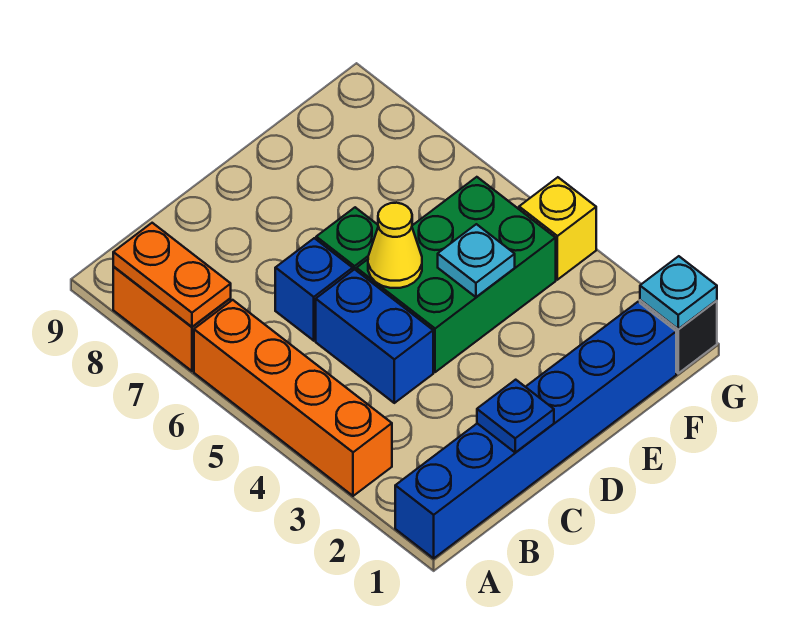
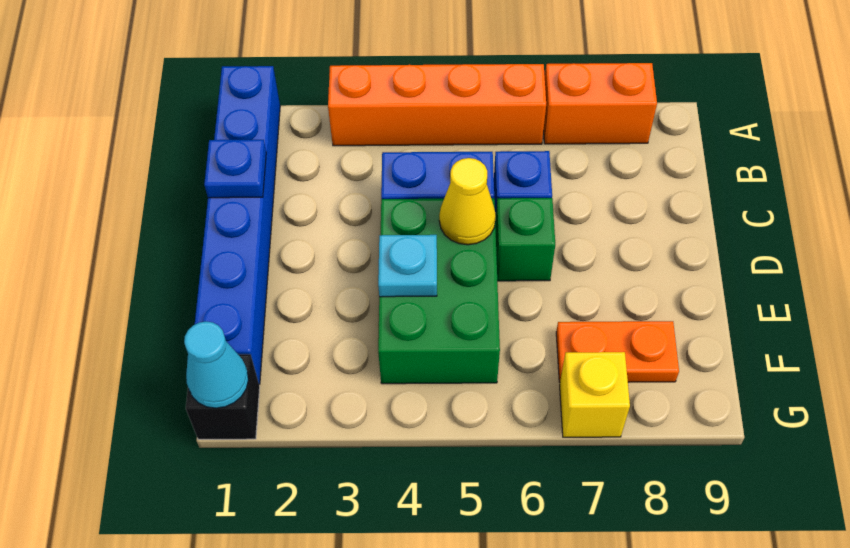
orange 1x2 plate [113,223,231,327] -> orange 1x2 plate moved to [556,321,679,382]
cyan 1x1 plate [640,256,717,329] -> cyan 1x1 cone [184,322,248,408]
yellow 1x1 brick [519,177,596,280] -> yellow 1x1 brick moved to [560,352,630,437]

